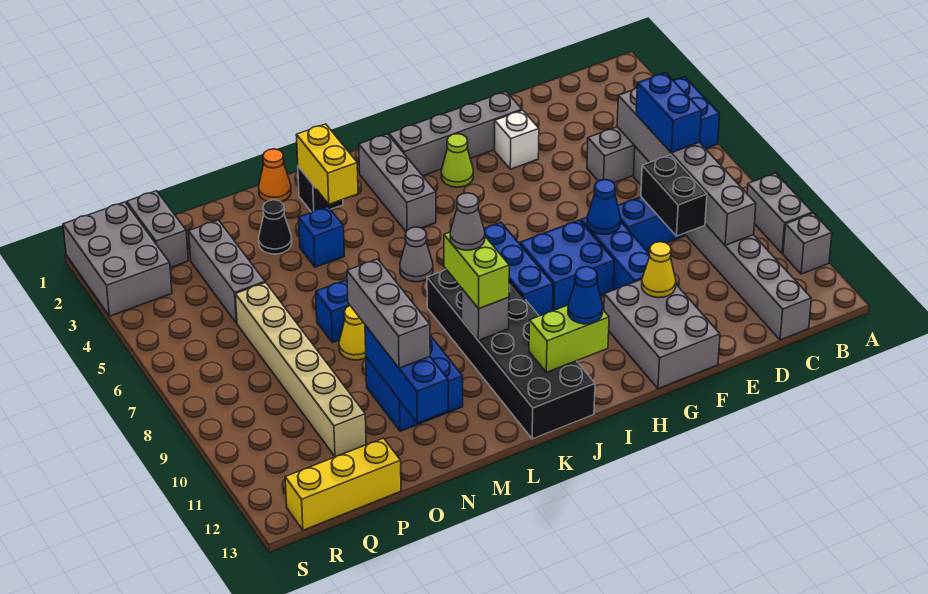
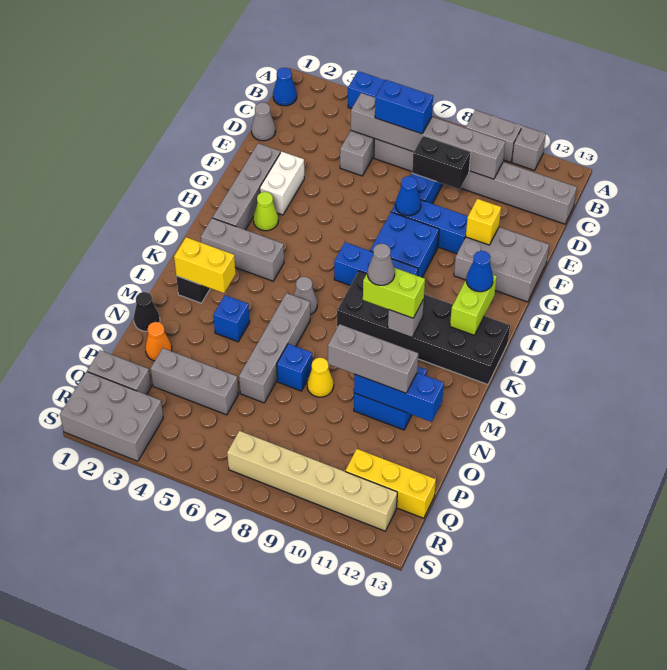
none -> blue 1x1 cone [273,68,297,106]
none -> grey 1x1 cone [251,102,276,141]
white 1x1 brick [495,110,539,169] -> white 1x2 brick [260,152,304,215]
yellow 1x1 cone [642,242,676,298] -> yellow 1x1 brick [466,199,501,245]
none -> grey 1x4 brick [239,293,310,403]
orange 1x1 cone [259,149,291,202] -> orange 1x1 cone moved to [145,322,172,361]
black 1x1 cone [259,200,292,254] -> black 1x1 cone moved to [134,292,160,331]
tan 1x6 brick [235,283,366,457] -> tan 1x6 brick moved to [227,431,397,531]
yellow 1x3 brick [285,438,401,530] -> yellow 1x3 brick turned to [345,449,436,518]

